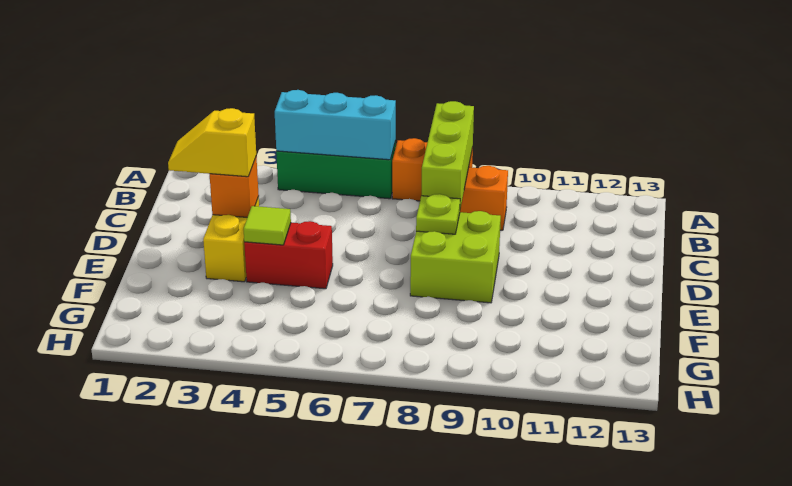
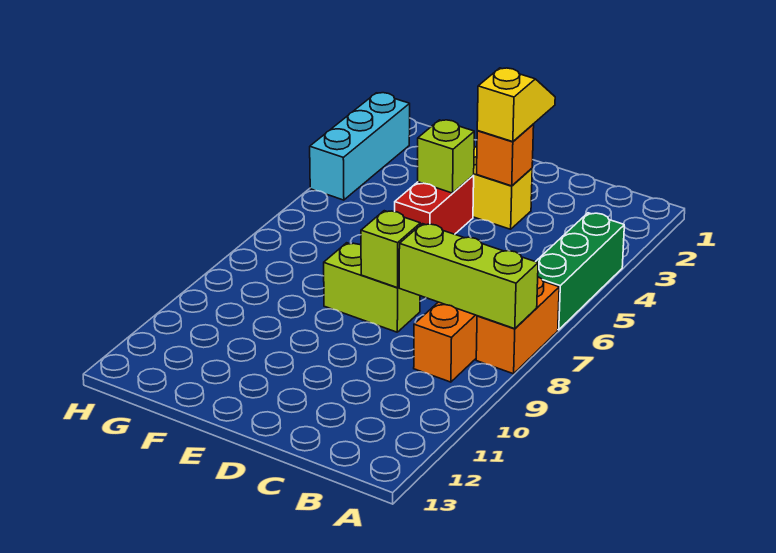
cyan 1x3 brick [275,90,396,160] -> cyan 1x3 brick moved to [310,93,410,200]
lime 2x2 brick [410,211,501,303] -> lime 1x2 brick [324,243,420,332]
lime 1x1 plate [416,194,460,234] -> lime 1x1 brick [361,211,420,288]
lime 1x1 tile [244,206,291,245] -> lime 1x1 brick [418,120,474,193]

